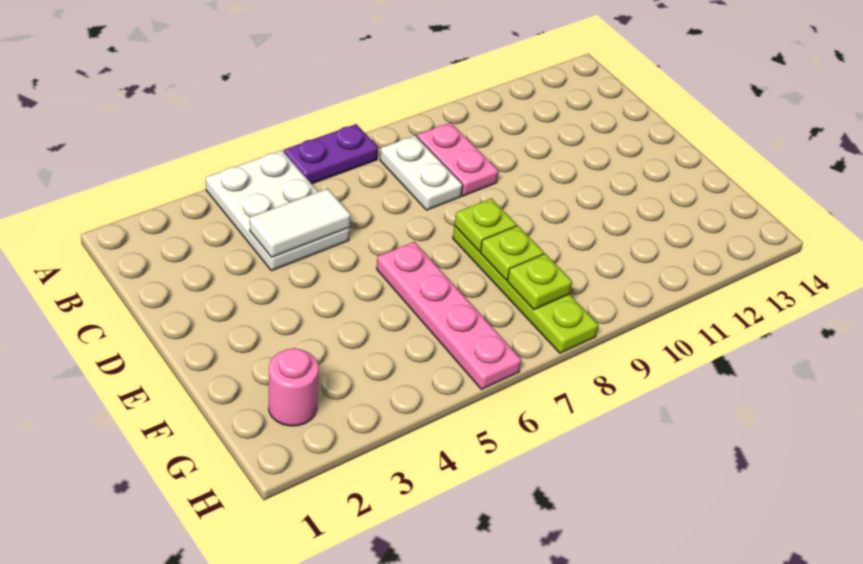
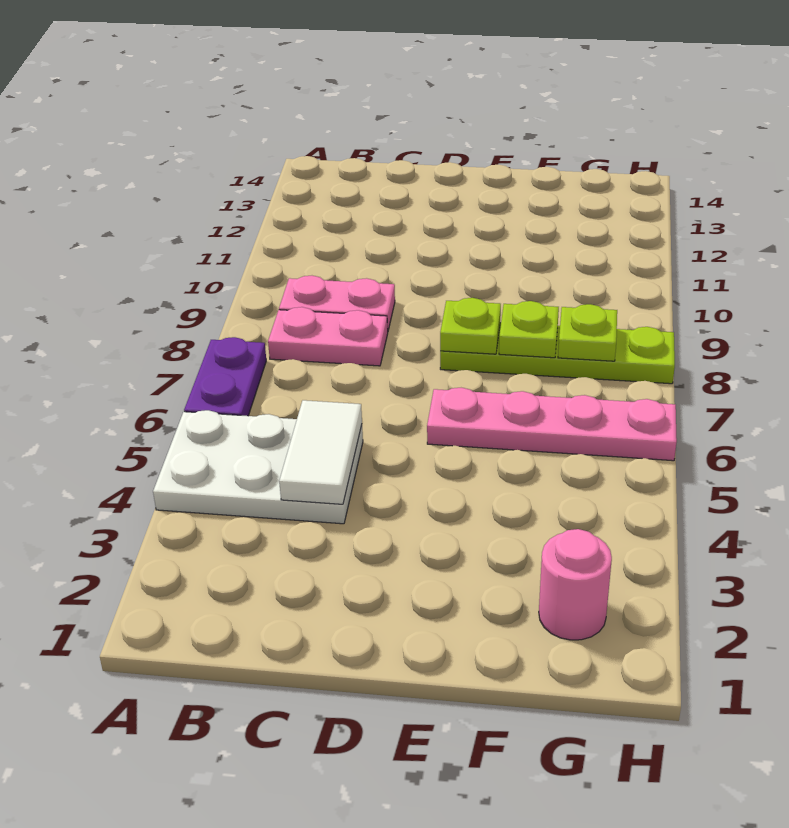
white 1x2 plate [380,135,463,210] -> pink 1x2 plate [268,307,388,366]

